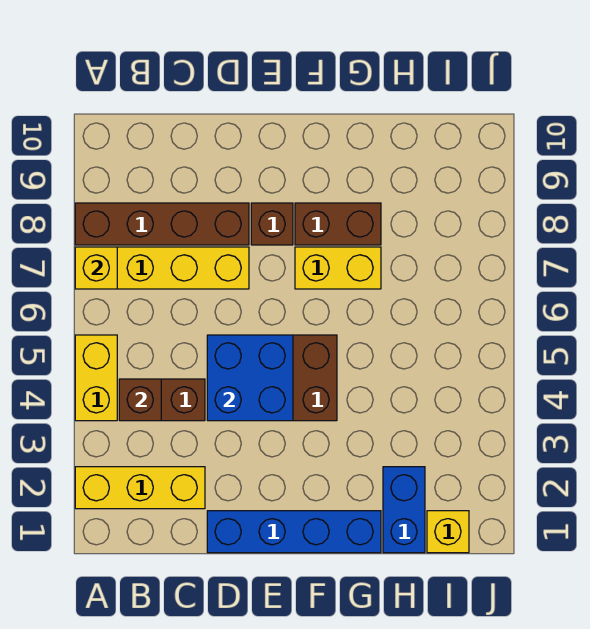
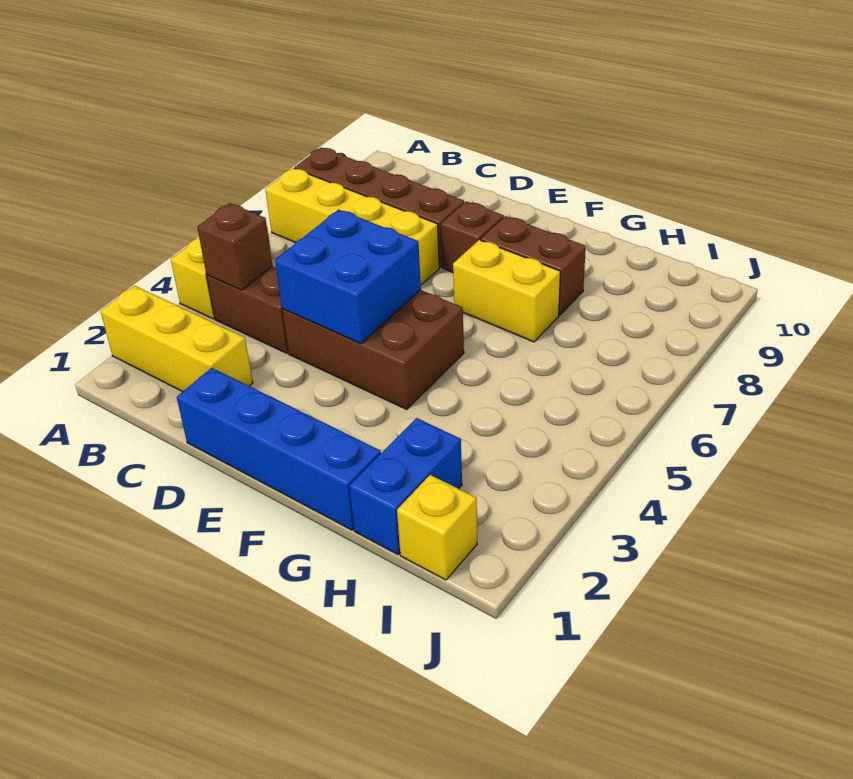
yellow 1x1 brick [75,247,117,289] -> none

